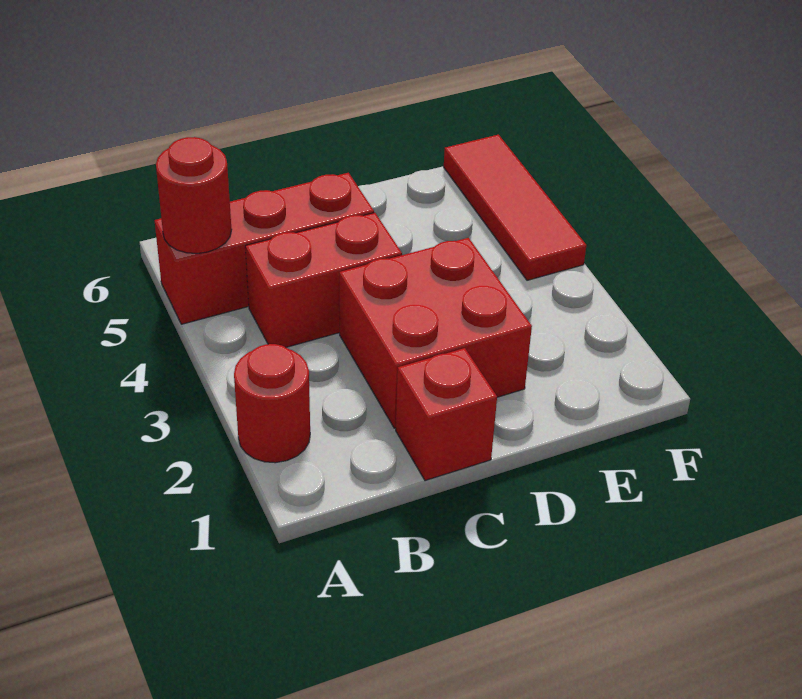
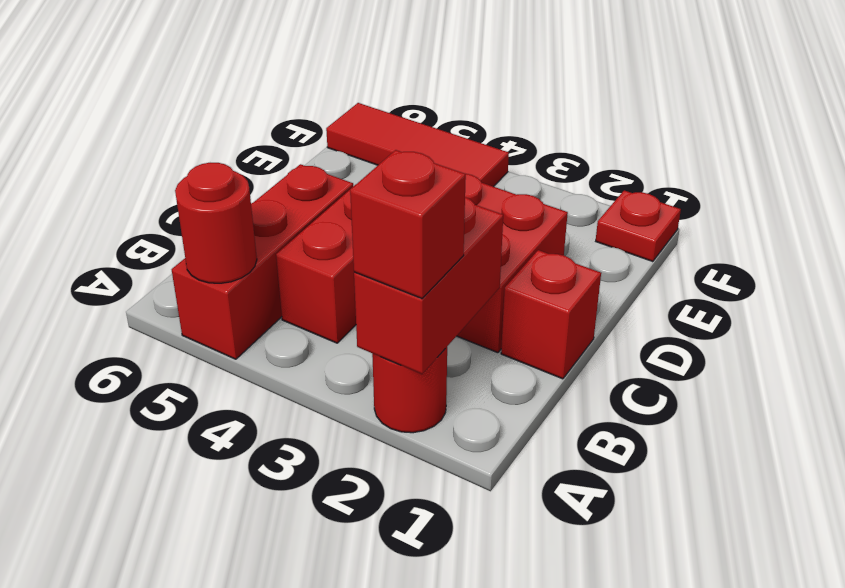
none -> red 1x2 brick [354,197,503,374]
none -> red 1x1 brick [350,150,466,299]
none -> red 1x1 plate [596,190,681,262]

